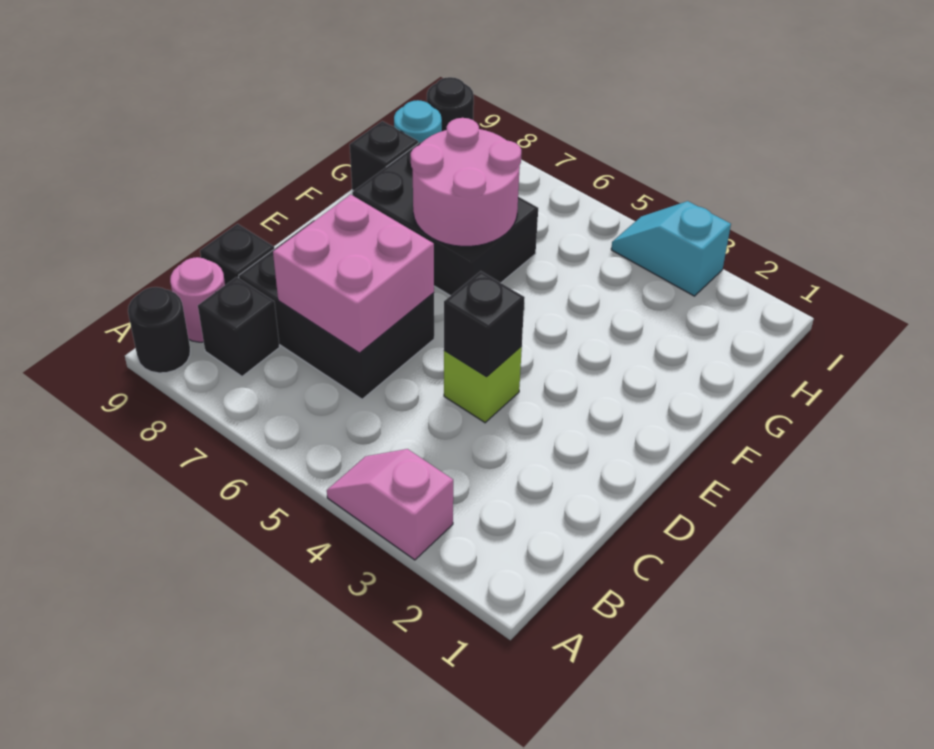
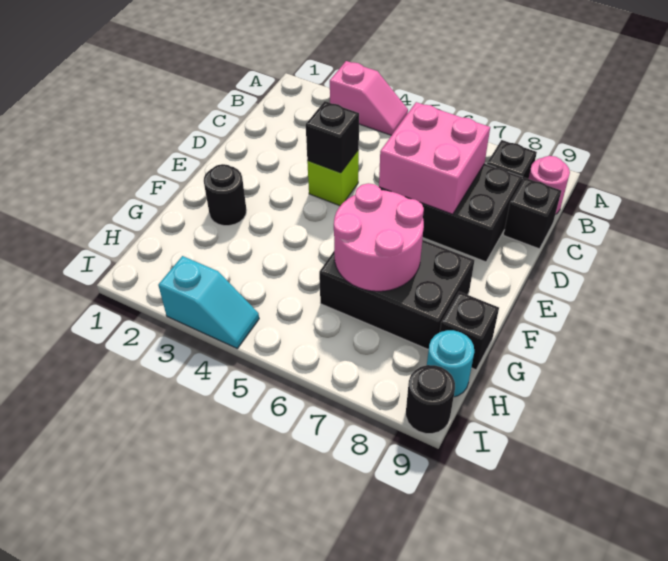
black 1x1 round brick [128,287,190,373] -> black 1x1 round brick moved to [204,164,246,226]

